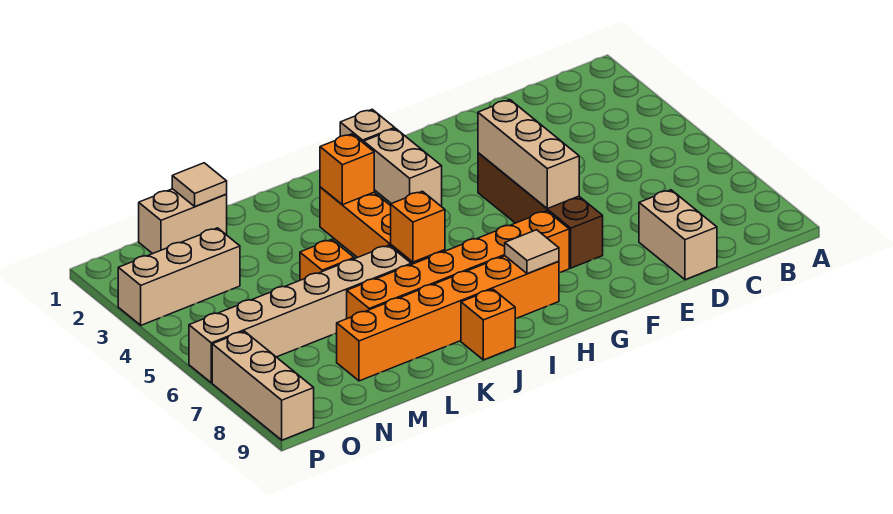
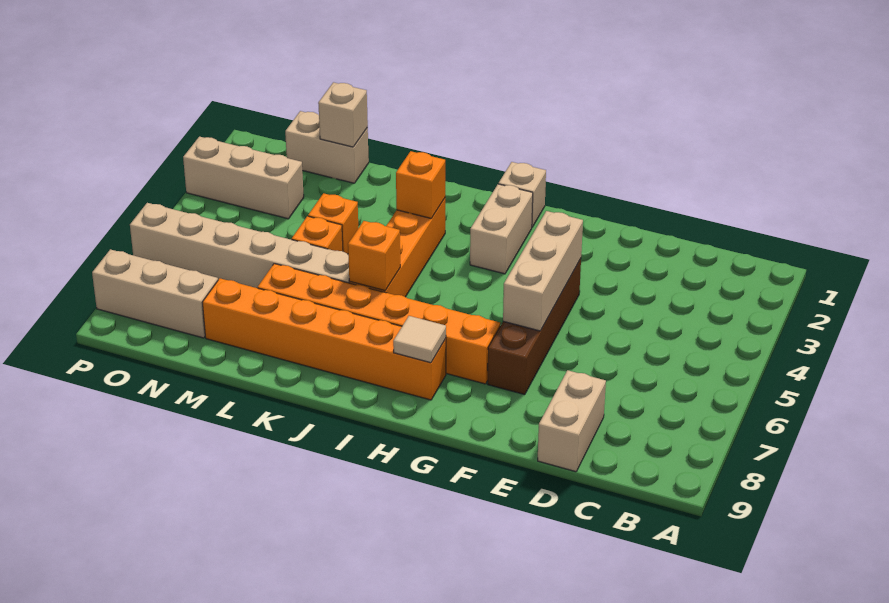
orange 1x1 brick [461,289,515,360] -> orange 1x1 brick moved to [308,193,358,254]
tan 1x1 tile [172,163,227,207] -> tan 1x1 brick [318,82,368,147]
tan 1x3 brick [212,331,314,440] -> tan 1x3 brick turned to [92,249,218,338]

